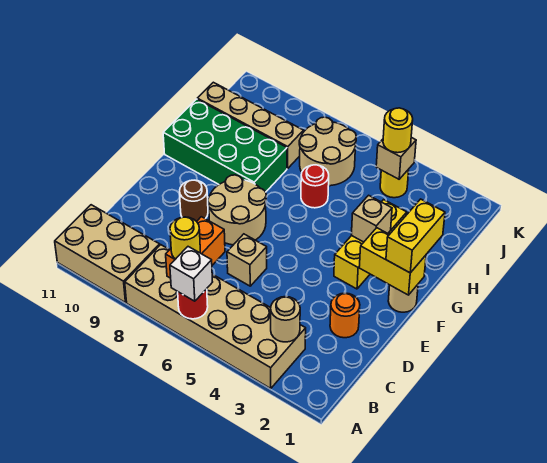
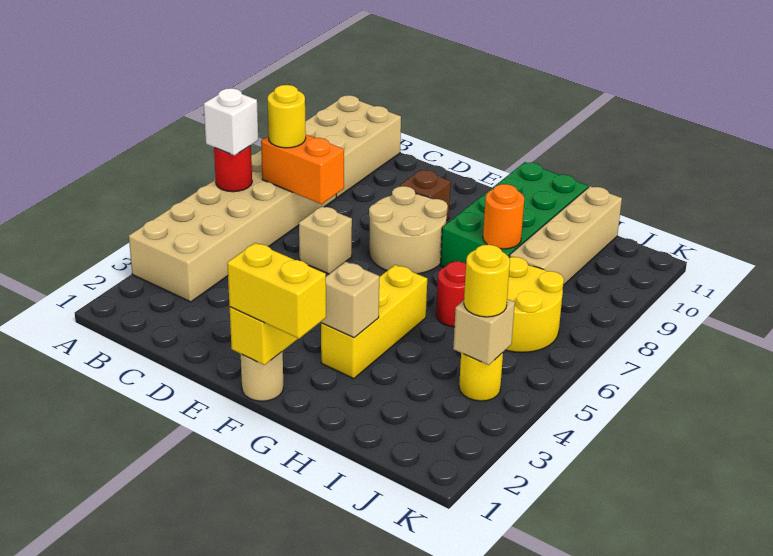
tan 1x1 round brick [271,297,300,342] -> none
orange 1x1 round brick [330,293,360,338] -> orange 1x1 round brick moved to [483,184,524,249]
brown 1x1 round brick [180,180,208,221] -> brown 1x1 brick [400,170,451,221]
yellow 1x3 brick [334,200,407,289] -> yellow 1x3 brick turned to [321,265,427,379]
tan 2x2 round brick [299,117,356,186] -> yellow 2x2 round brick [506,257,564,353]

